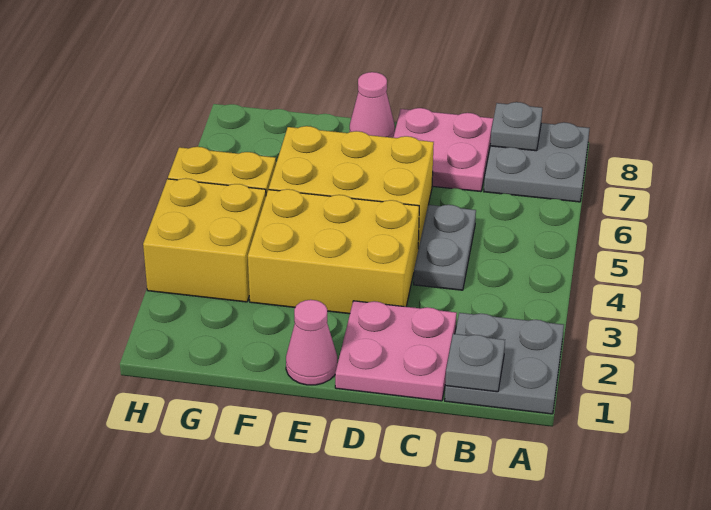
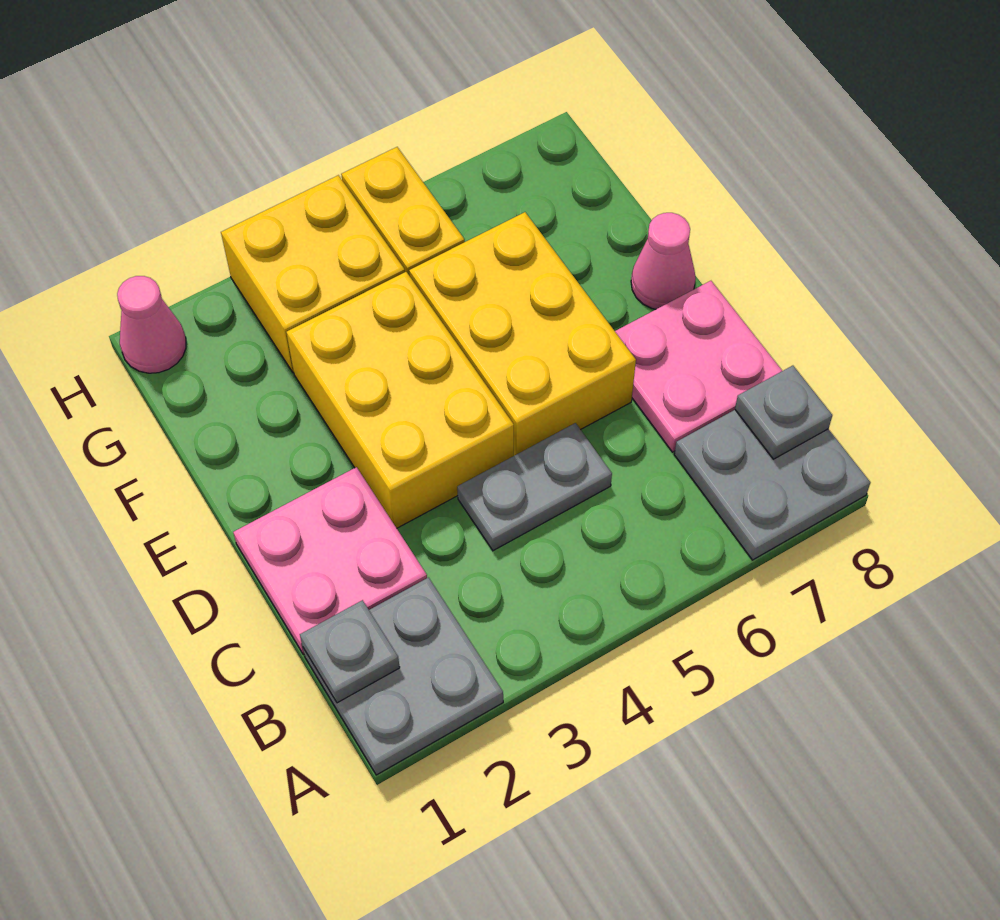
pink 1x1 cone [286,300,337,385] -> pink 1x1 cone moved to [117,276,186,373]

